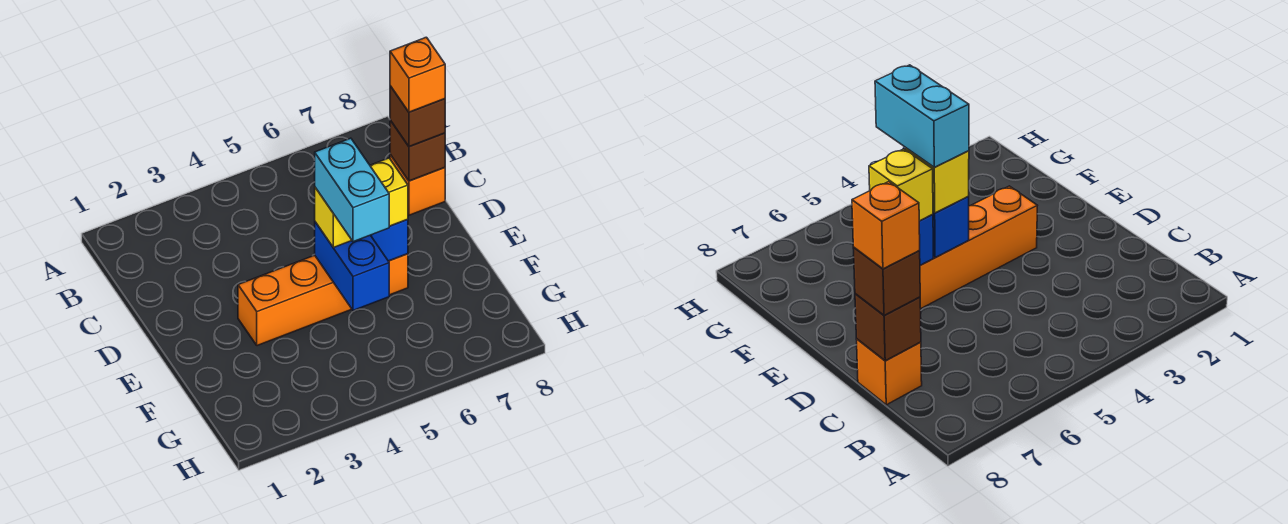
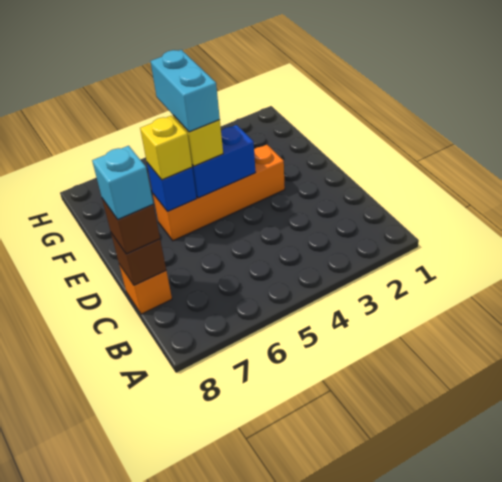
orange 1x1 brick [390,37,445,112] -> cyan 1x1 brick [92,146,153,220]
blue 1x2 brick [315,222,389,310] -> blue 1x2 brick turned to [192,125,256,198]

